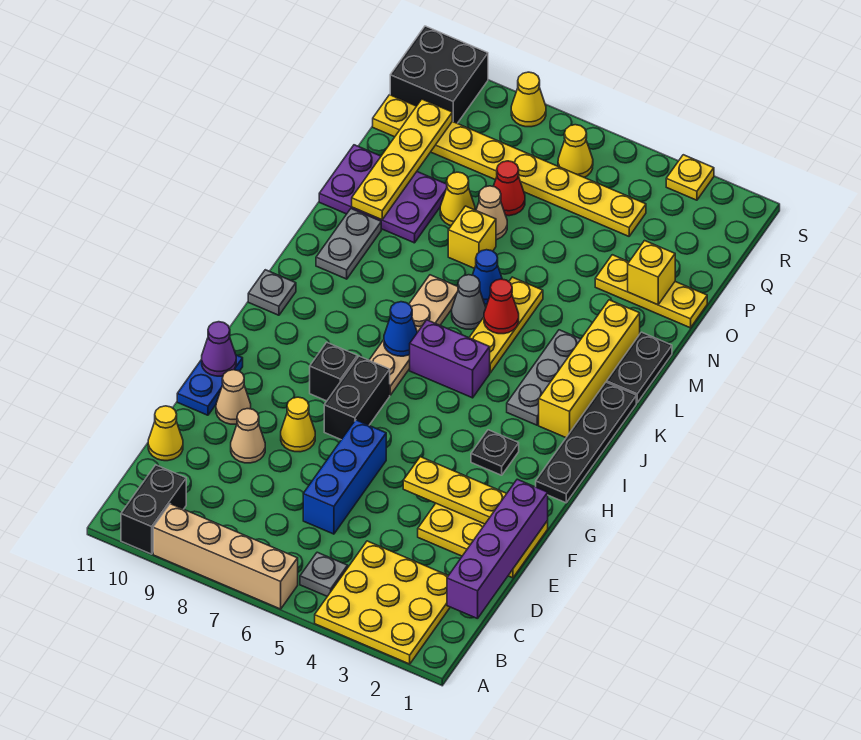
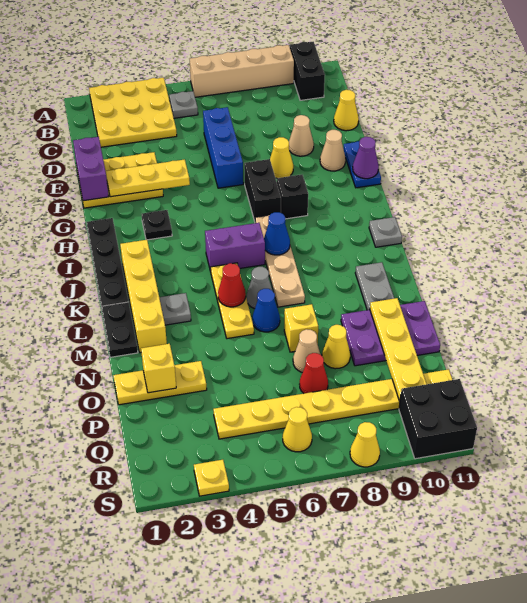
purple 1x4 brick [447,479,548,619] -> purple 1x2 brick [73,137,109,201]
grey 1x3 plate [507,330,581,425] -> grey 1x1 plate [159,293,191,325]

